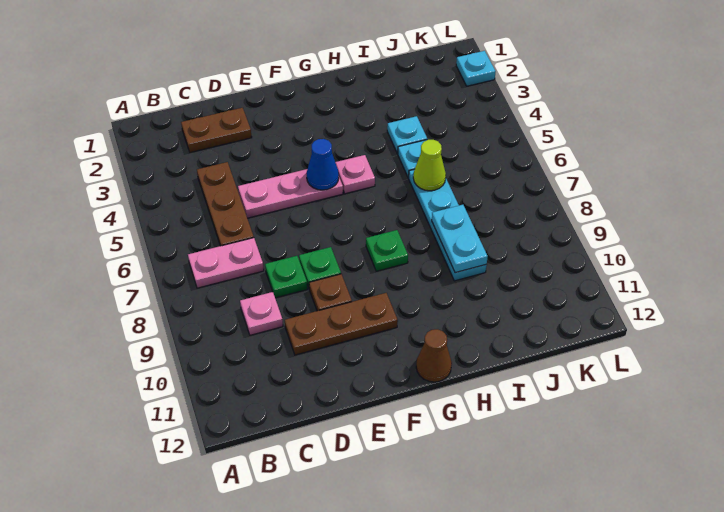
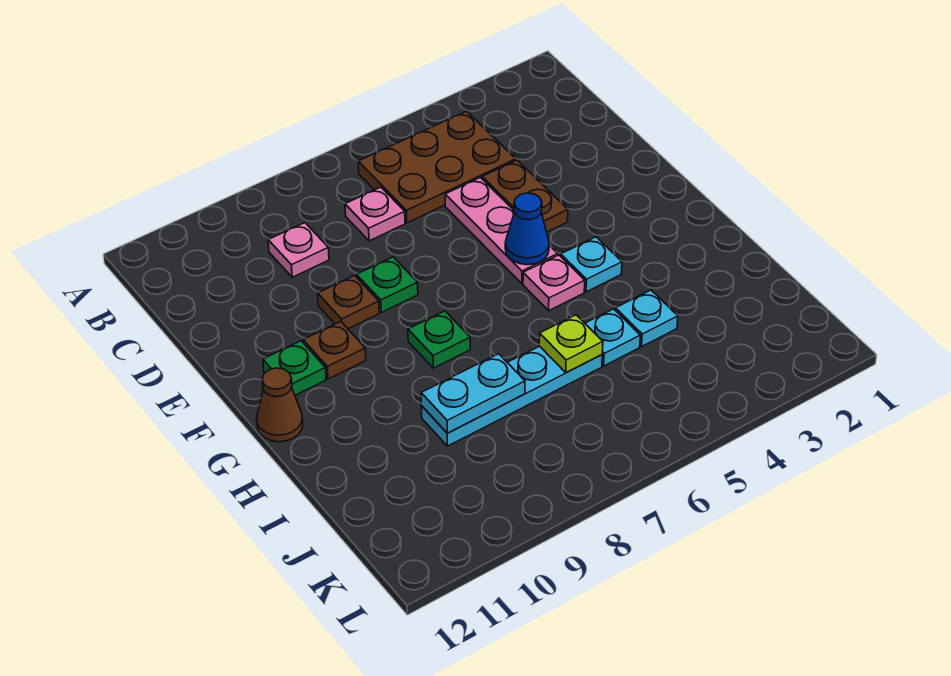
pink 1x2 plate [188,238,264,288] -> pink 1x1 plate [345,187,405,241]
brown 1x2 plate [181,108,252,152] -> brown 1x2 plate moved to [482,160,568,232]
brown 1x3 plate [197,162,254,246] -> brown 2x3 plate [358,111,516,223]
green 1x1 plate [265,256,307,298] -> green 1x1 plate moved to [263,341,326,395]
brown 1x3 plate [285,293,398,355] -> brown 1x1 plate [303,322,366,379]
lime 1x1 cone [413,140,446,191] -> lime 1x1 plate [539,315,603,372]
cyan 1x1 plate [456,51,496,86] -> cyan 1x1 plate moved to [561,237,622,292]

